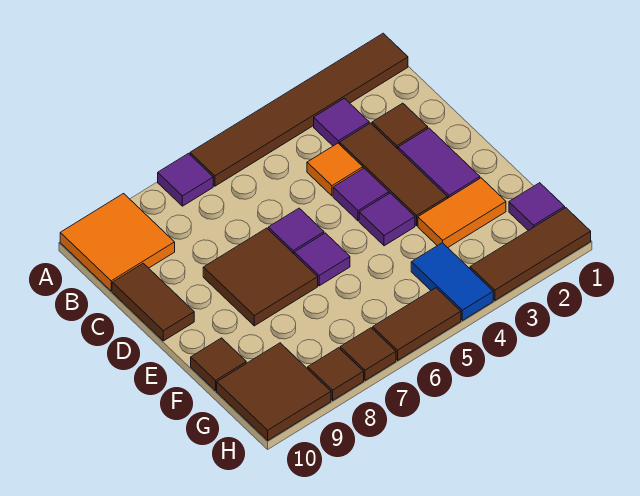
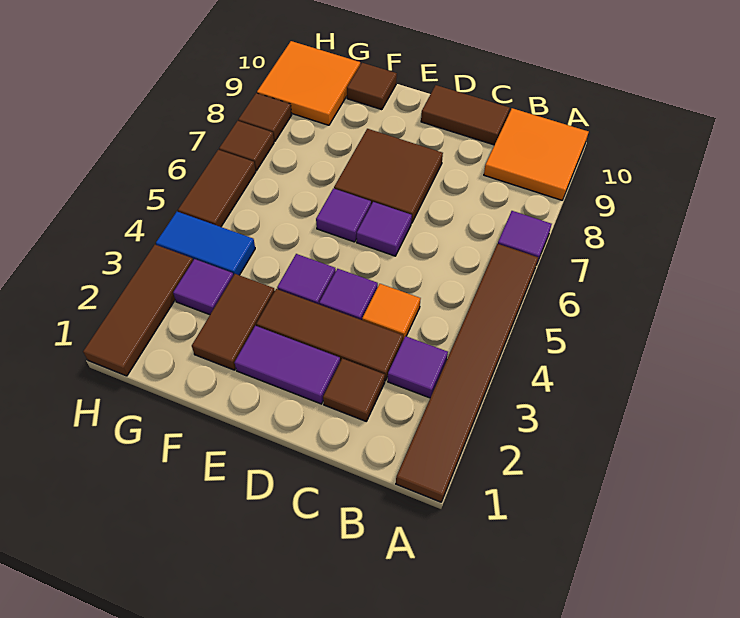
orange 1x2 tile [418,178,506,248] -> brown 1x2 tile [192,274,275,370]
purple 1x1 tile [509,183,565,231] -> purple 1x1 tile moved to [173,259,234,315]
brown 2x2 tile [217,343,331,440] -> orange 2x2 tile [257,41,360,125]

